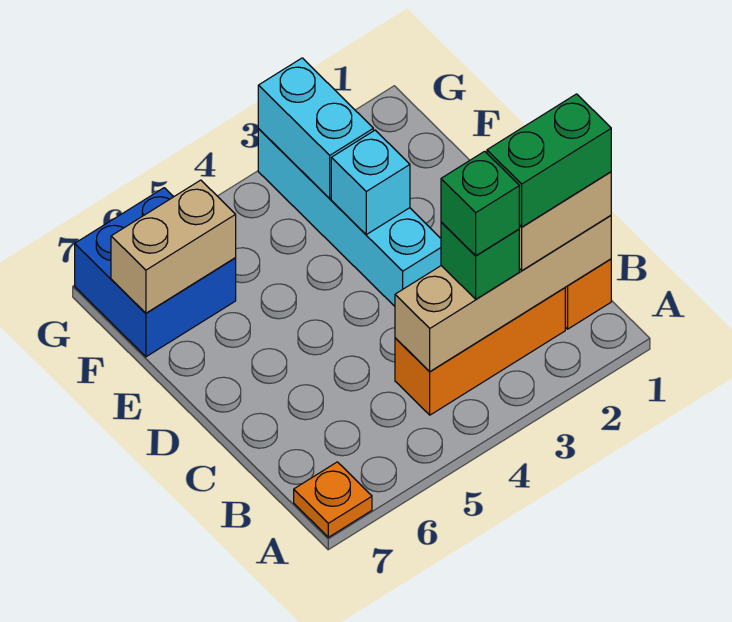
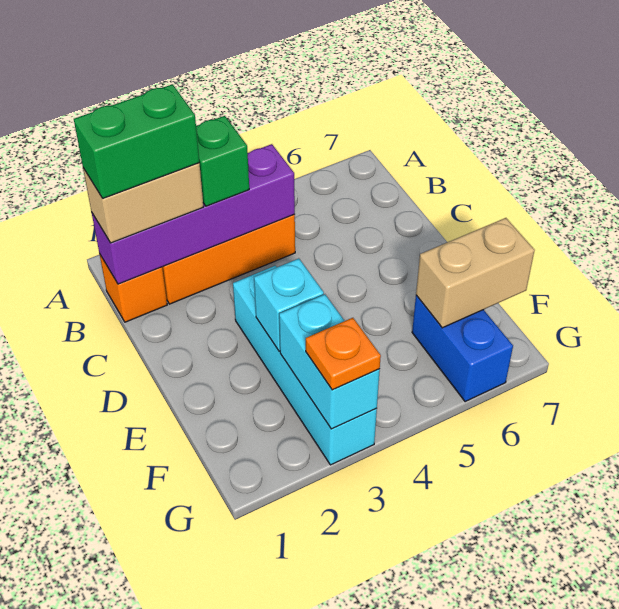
orange 1x1 plate [294,462,372,537] -> orange 1x1 plate moved to [306,318,381,390]
tan 1x4 brick [395,215,611,372] -> purple 1x4 brick [92,144,295,284]
green 1x1 brick [441,151,519,256] -> none
blue 2x2 brick [75,188,236,357] -> blue 1x2 brick [412,295,513,402]

